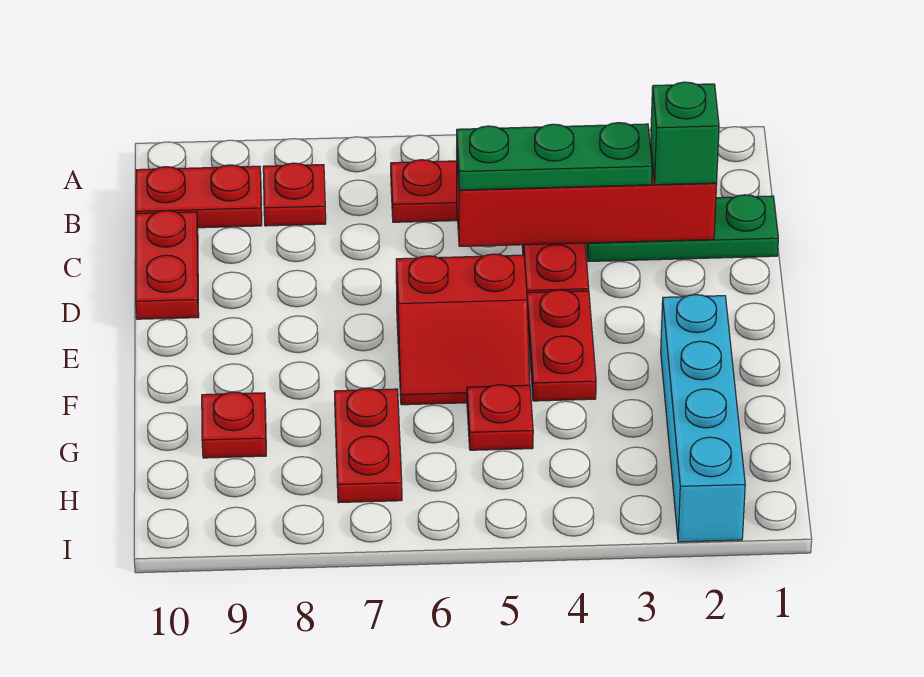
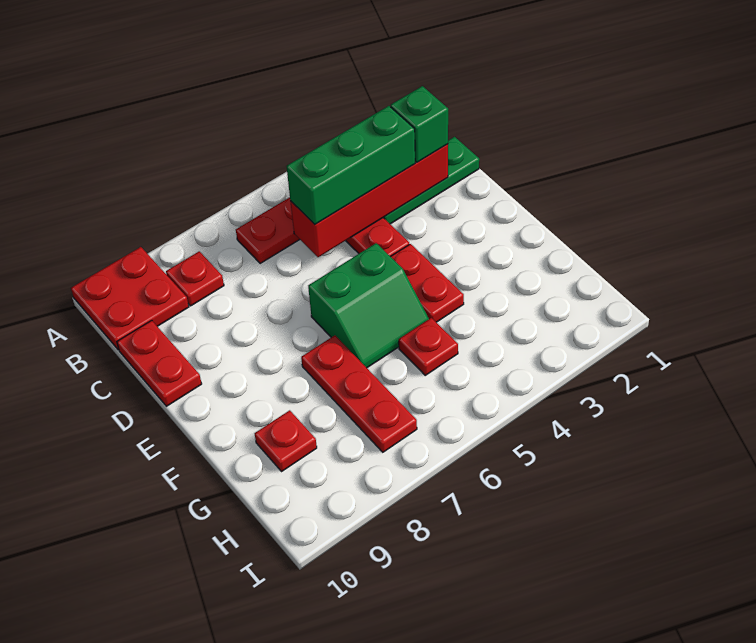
red 1x2 plate [136,165,262,228] -> red 2x2 plate [71,247,189,350]
green 1x3 plate [457,123,652,190] -> green 1x3 brick [286,106,415,224]
red 2x2 slope [396,254,530,405] -> green 2x2 slope [308,243,429,368]
cyan 1x4 brick [661,295,745,542] -> none
red 1x2 plate [334,388,402,503] -> red 1x3 plate [301,335,417,452]

